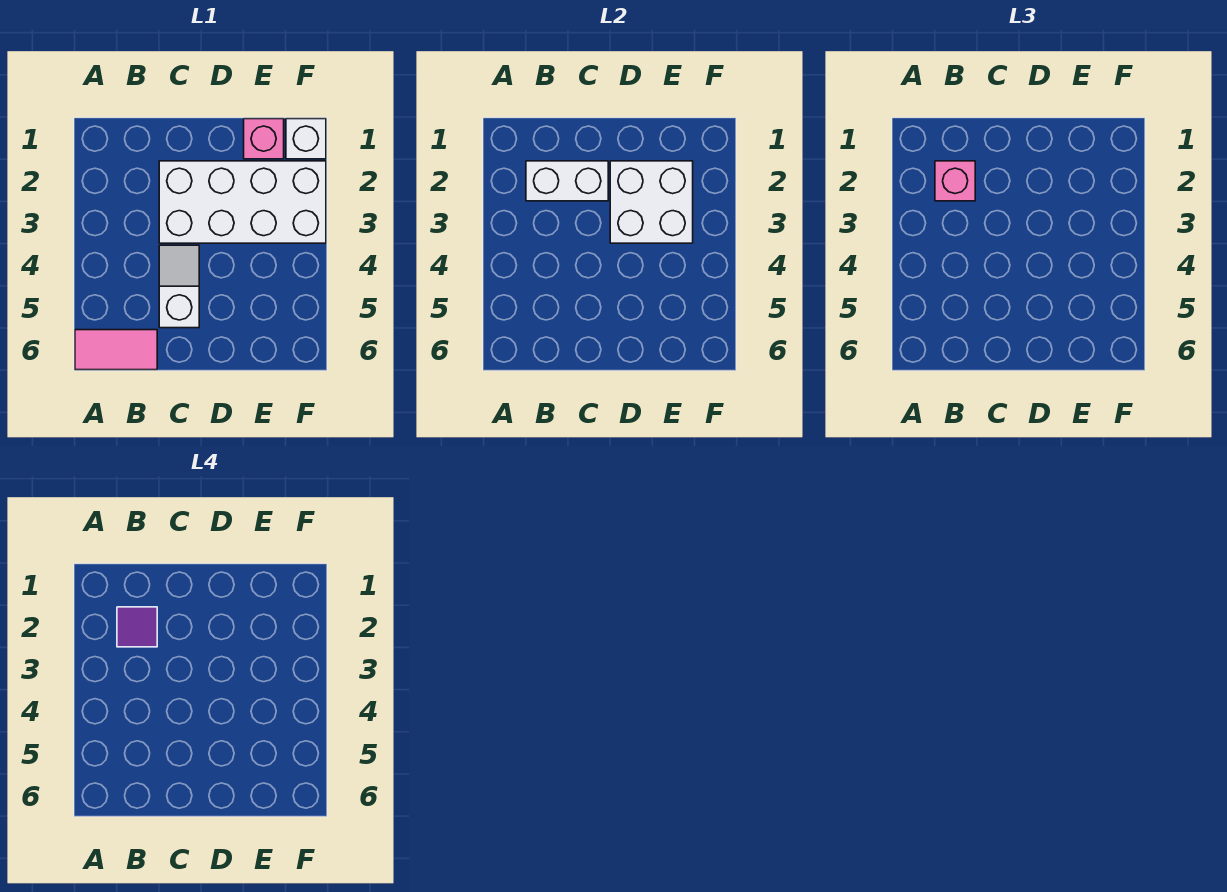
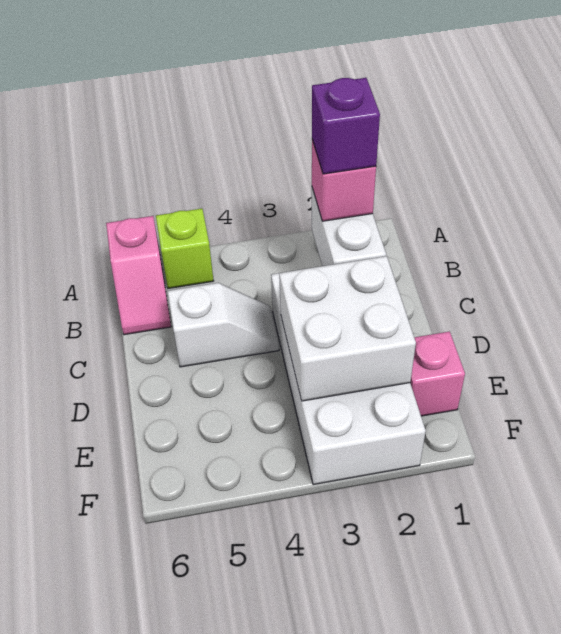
none -> lime 1x1 brick [156,209,214,288]
pink 1x2 tile [75,330,157,370] -> pink 1x2 slope [106,216,171,335]
purple 1x1 tile [117,607,157,647] -> purple 1x1 brick [312,78,380,174]
white 1x1 brick [286,119,326,159] -> none

